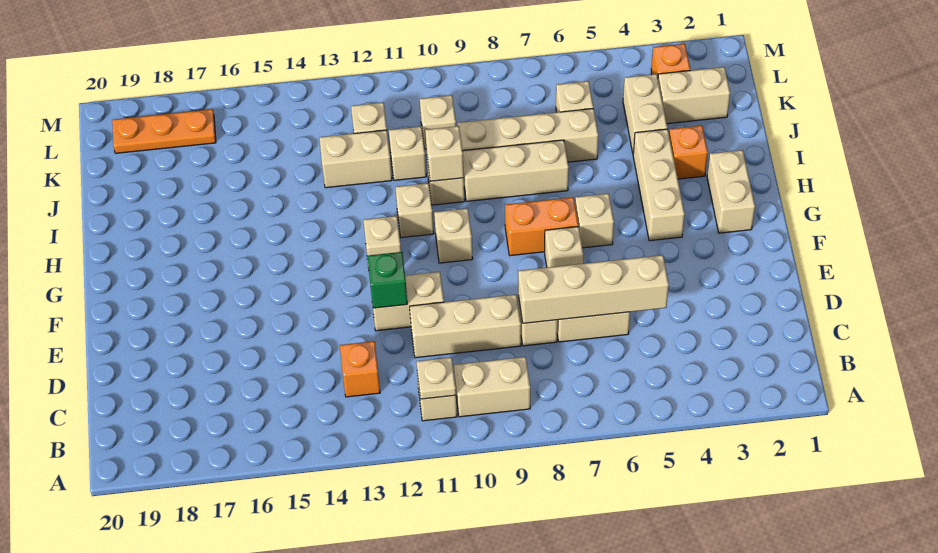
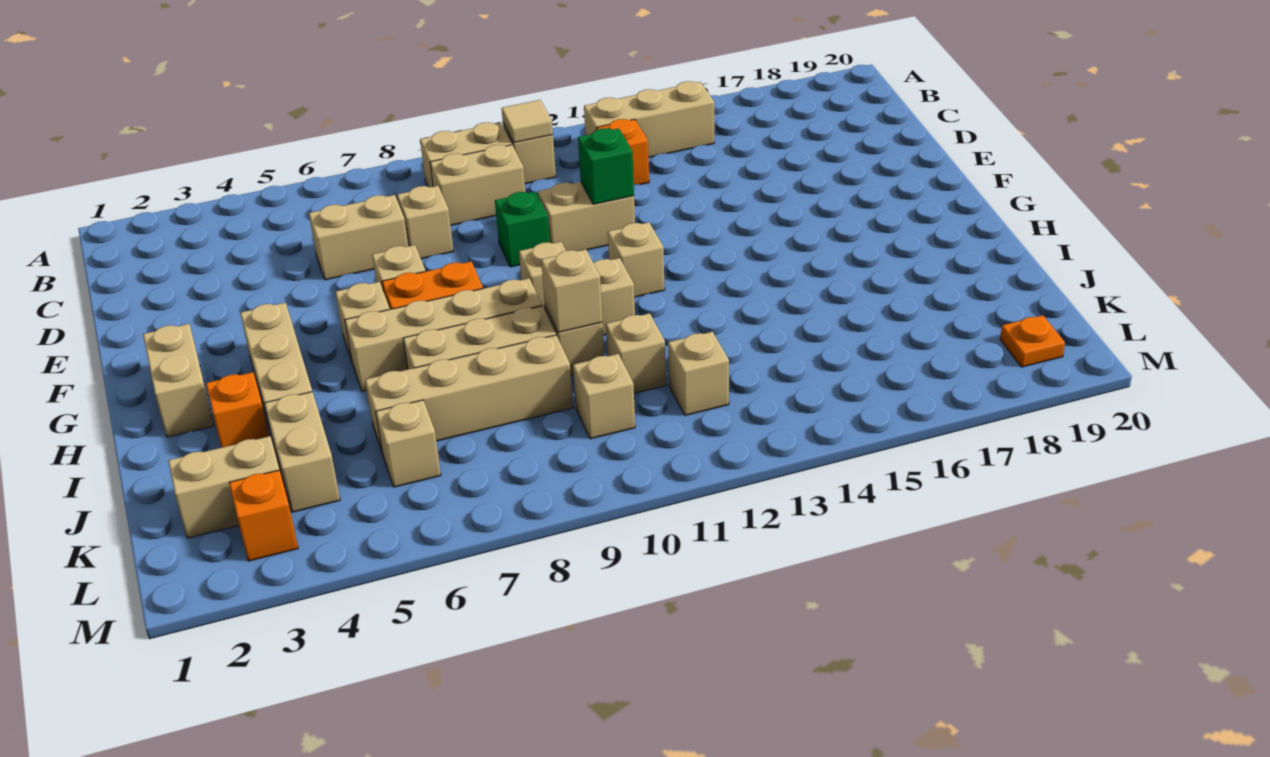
tan 1x1 plate [416,357,456,399] -> tan 1x1 tile [502,100,553,143]
tan 1x4 brick [518,255,669,323] -> tan 1x4 brick moved to [345,278,542,392]
tan 1x3 brick [410,295,521,358] -> tan 1x3 brick moved to [584,81,714,157]
none -> green 1x1 brick [495,191,550,267]
tan 1x2 brick [319,130,392,188] -> tan 1x2 brick moved to [430,145,525,226]
orange 1x3 plate [112,109,216,153] -> orange 1x1 plate [1000,315,1065,367]

